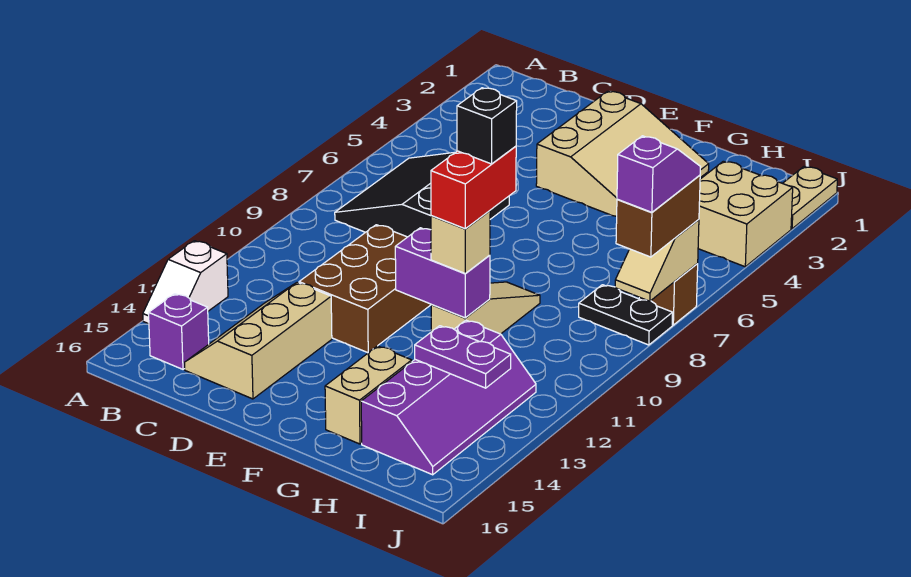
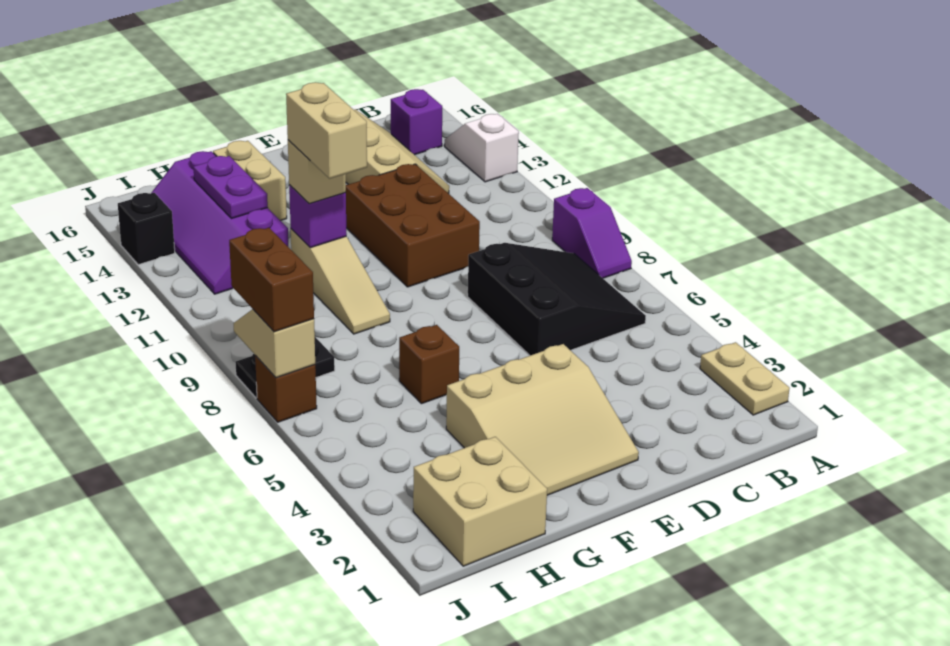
tan 3x3 slope [536,91,709,216] -> tan 3x3 slope turned to [446,344,639,495]
purple 1x2 brick [395,228,490,318] -> purple 1x1 brick [289,185,347,248]
none -> brown 1x1 brick [399,325,459,404]
red 1x2 brick [431,146,516,229] -> tan 1x2 brick [286,82,367,179]
black 1x1 brick [457,88,517,164] -> black 1x1 brick moved to [118,193,175,265]
purple 1x2 plate [415,326,511,388] -> purple 1x2 plate turned to [193,156,268,219]
tan 2x2 brick [698,161,793,267] -> tan 2x2 brick moved to [413,437,547,566]
tan 1x2 plate [783,167,837,229] -> tan 1x2 plate moved to [700,342,790,415]
purple 1x2 slope [617,136,700,212] -> purple 1x2 slope moved to [552,188,632,278]

